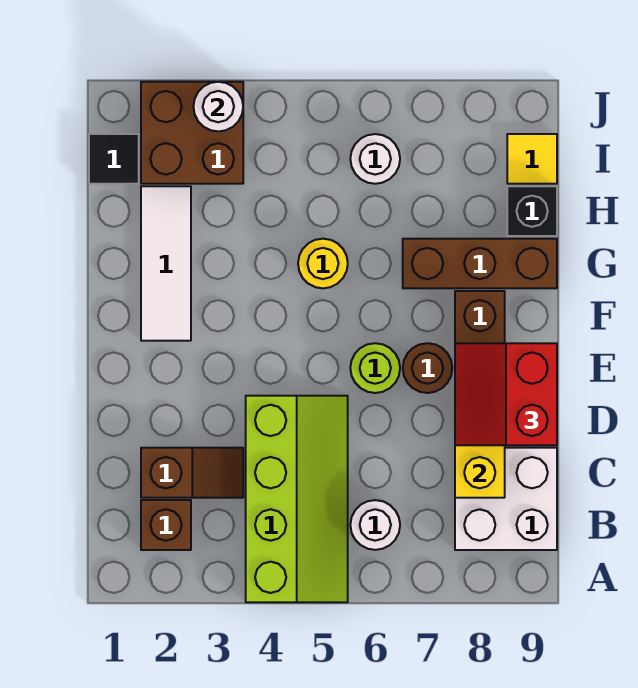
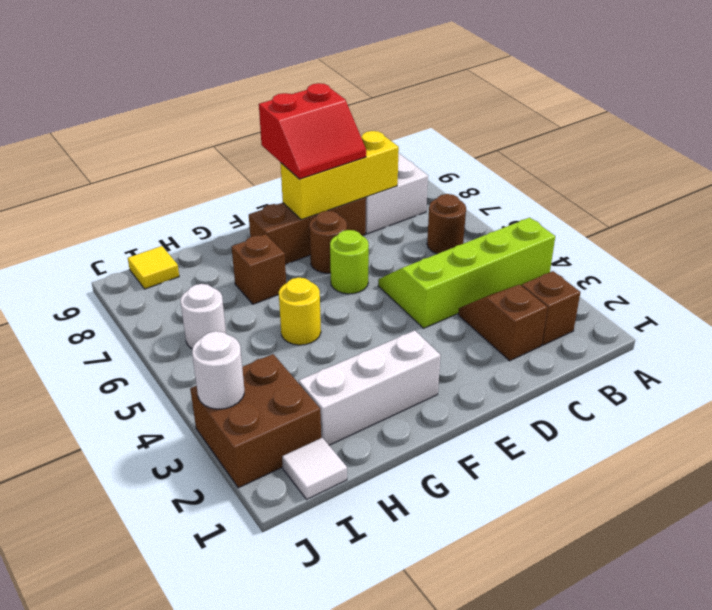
white 1x1 round brick [350,500,400,550] -> brown 1x1 round brick [427,194,466,254]
white 1x3 tile [141,186,191,341] -> white 1x3 brick [299,330,440,445]
brown 1x3 brick [403,239,557,288] -> brown 1x1 brick [231,234,286,304]
black 1x1 brick [507,186,557,236] -> none
black 1x1 tile [89,134,139,184] -> white 1x1 tile [282,438,347,499]

